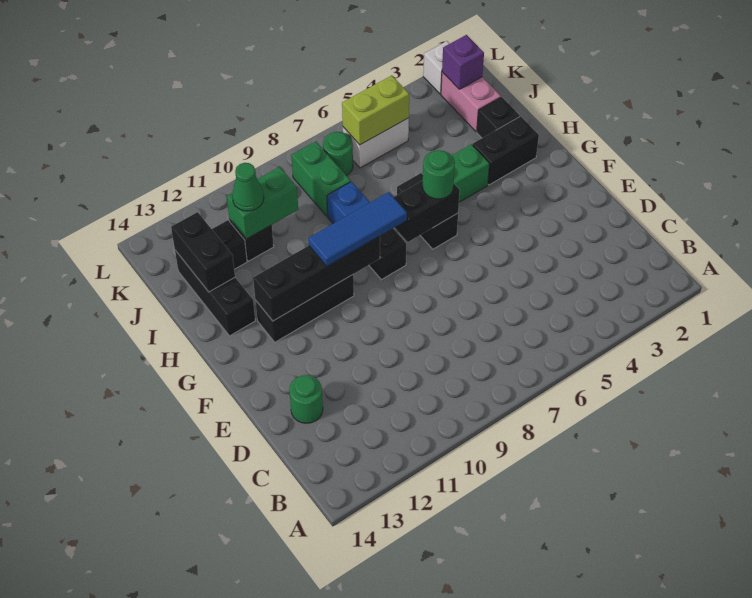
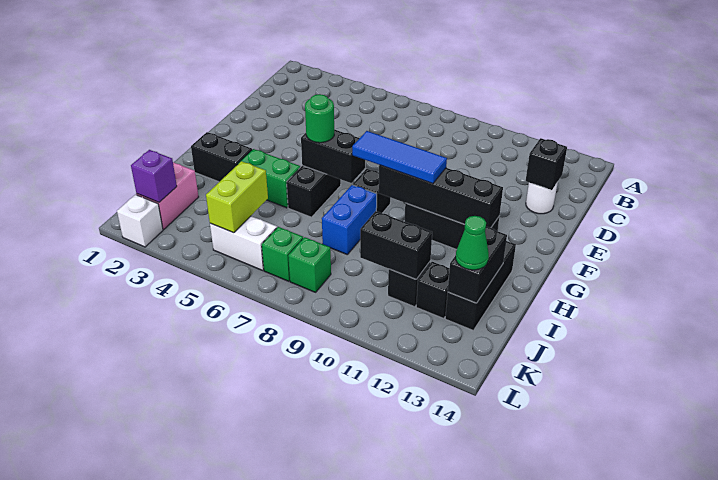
green 1x1 round brick [289,375,323,423] -> white 1x1 round brick [526,182,558,214]
black 1x1 brick [477,97,520,138] -> black 1x1 brick moved to [526,138,567,190]
green 1x2 brick [291,141,351,217] -> green 1x1 brick [288,237,331,292]
green 1x2 brick [227,167,298,239] -> black 1x2 brick [360,211,432,279]
green 1x1 cone [232,163,264,211] -> green 1x1 cone moved to [456,216,489,270]
lime 1x2 brick [342,76,409,145] -> lime 1x2 brick turned to [206,161,268,233]
green 1x1 round brick [323,132,353,176] -> green 1x1 brick [262,227,303,281]

